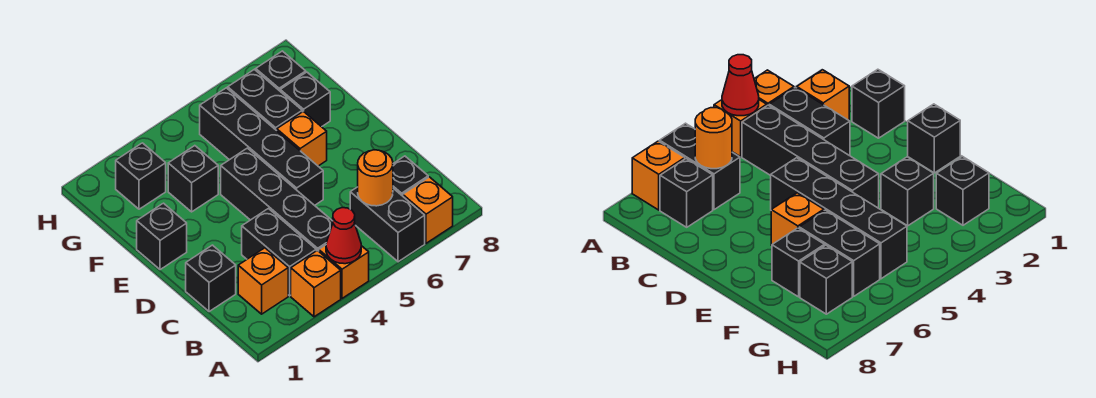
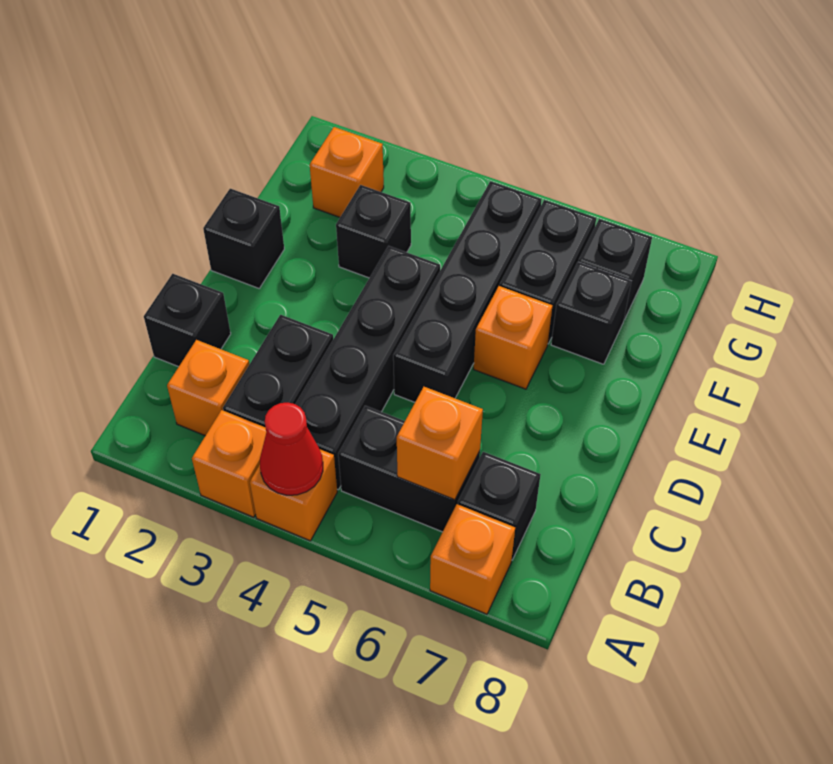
black 1x2 brick [350,187,425,262] -> black 1x2 brick turned to [338,406,480,532]
orange 1x1 round brick [358,150,393,206] -> orange 1x1 brick [397,387,483,500]
black 1x1 brick [116,143,166,209] -> orange 1x1 brick [310,127,384,217]

